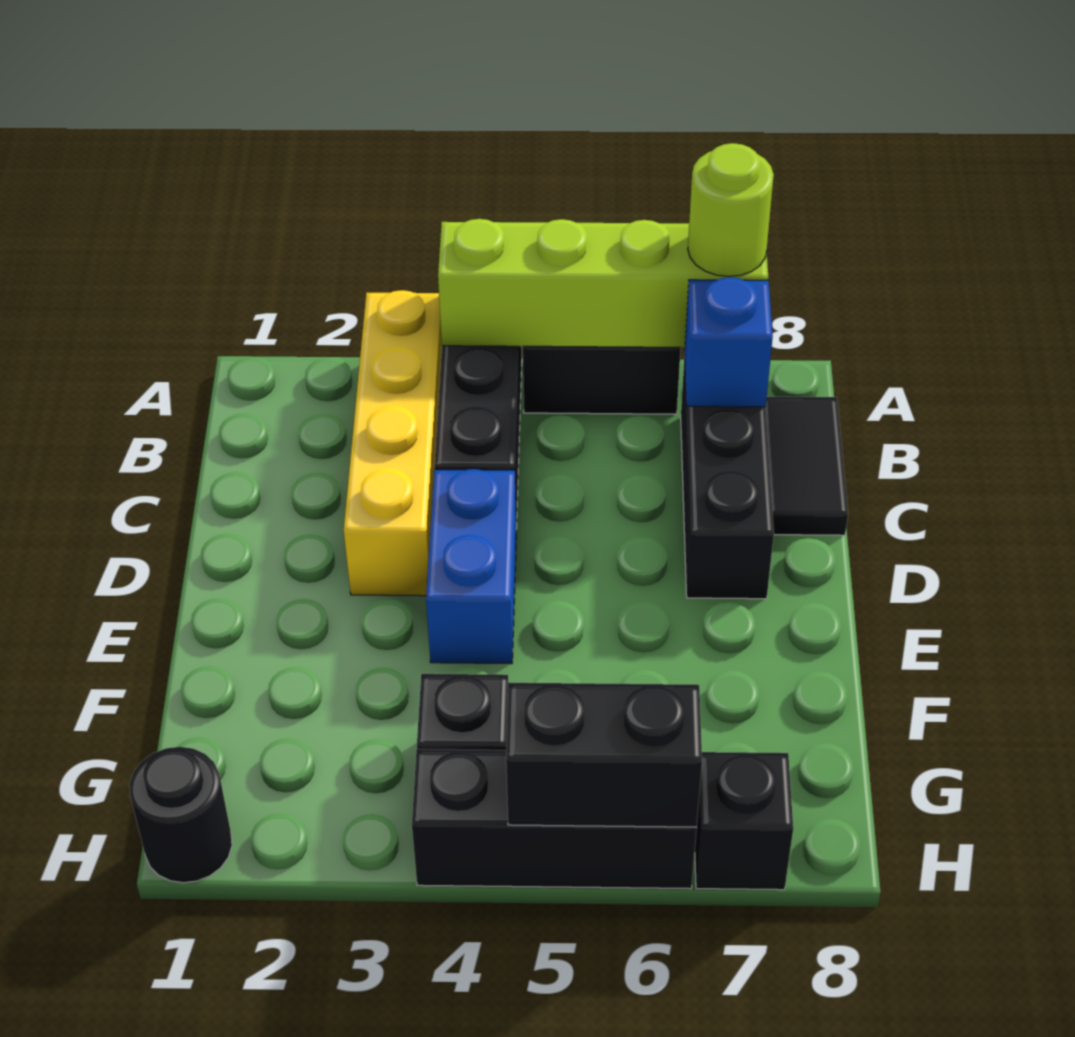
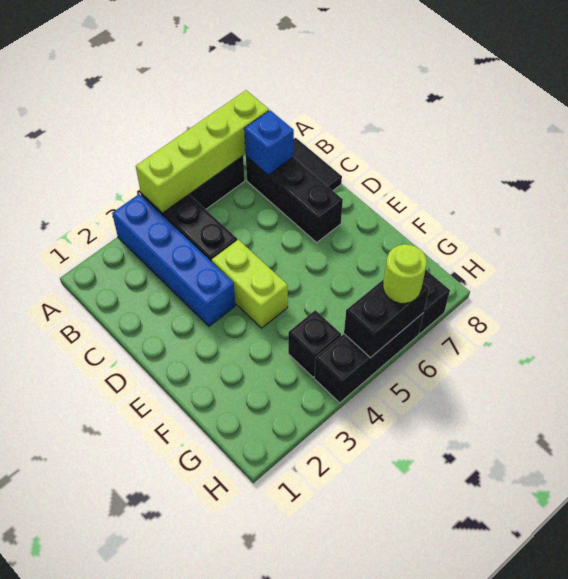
yellow 1x4 brick [344,290,442,596] -> blue 1x4 brick [112,194,236,326]
lime 1x1 round brick [688,143,774,277] -> lime 1x1 round brick moved to [383,244,427,303]
blue 1x2 brick [426,469,516,664] -> lime 1x2 brick [212,240,288,328]
black 1x1 round brick [130,747,232,883] -> none

